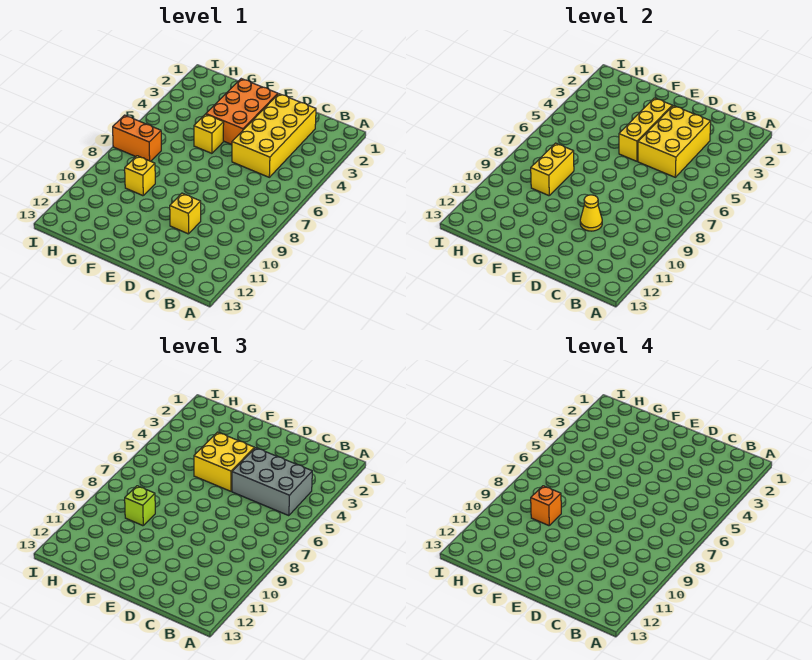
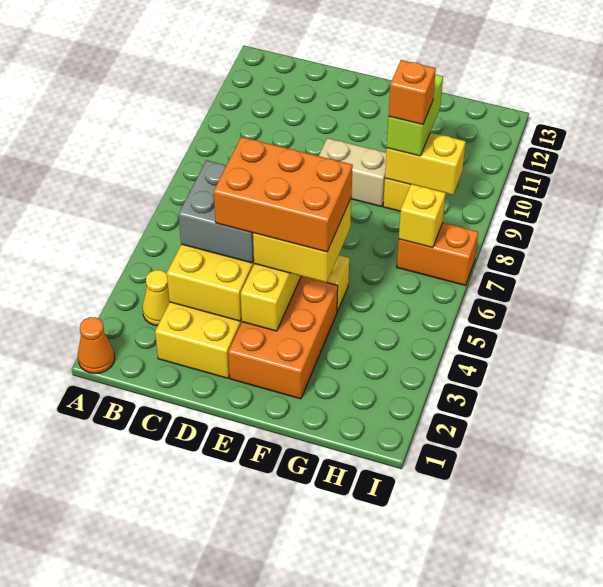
none -> orange 1x1 cone [78,317,115,374]
grey 2x3 brick [232,448,312,516] -> grey 2x2 brick [179,160,254,263]
none -> orange 2x3 brick [214,137,353,252]
yellow 1x1 brick [170,193,201,234] -> yellow 1x1 brick moved to [399,184,446,248]
yellow 1x1 cone [580,195,602,231] -> yellow 1x1 cone moved to [142,270,170,326]
none -> tan 1x2 brick [319,138,386,207]
yellow 1x2 brick [531,143,574,196] -> yellow 1x2 brick turned to [385,133,466,195]
lime 1x1 brick [125,486,155,526] -> lime 1x2 brick [387,74,443,156]

